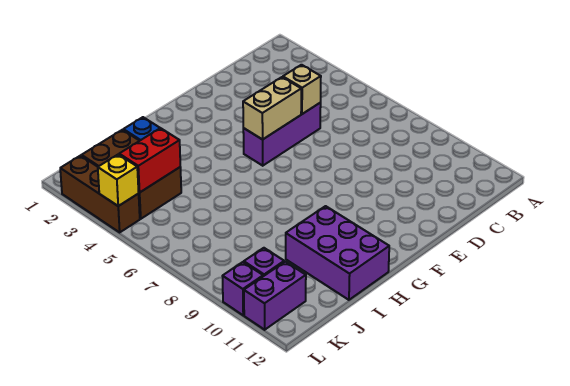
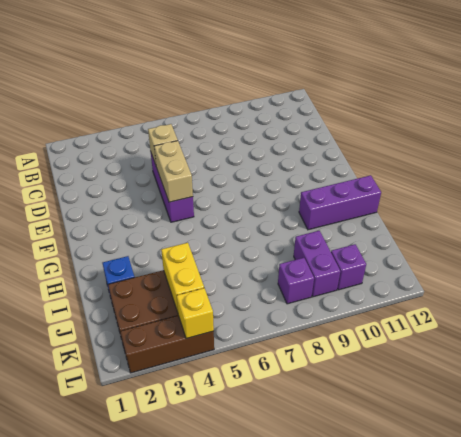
purple 2x3 brick [286,206,389,300] -> purple 1x3 brick [299,175,381,230]
red 1x2 brick [119,128,180,193] -> yellow 1x2 brick [161,243,204,312]
purple 1x2 brick [244,262,306,330] -> purple 1x2 brick moved to [294,231,340,297]
purple 1x1 brick [223,262,263,315] -> purple 1x1 brick moved to [278,258,314,304]

